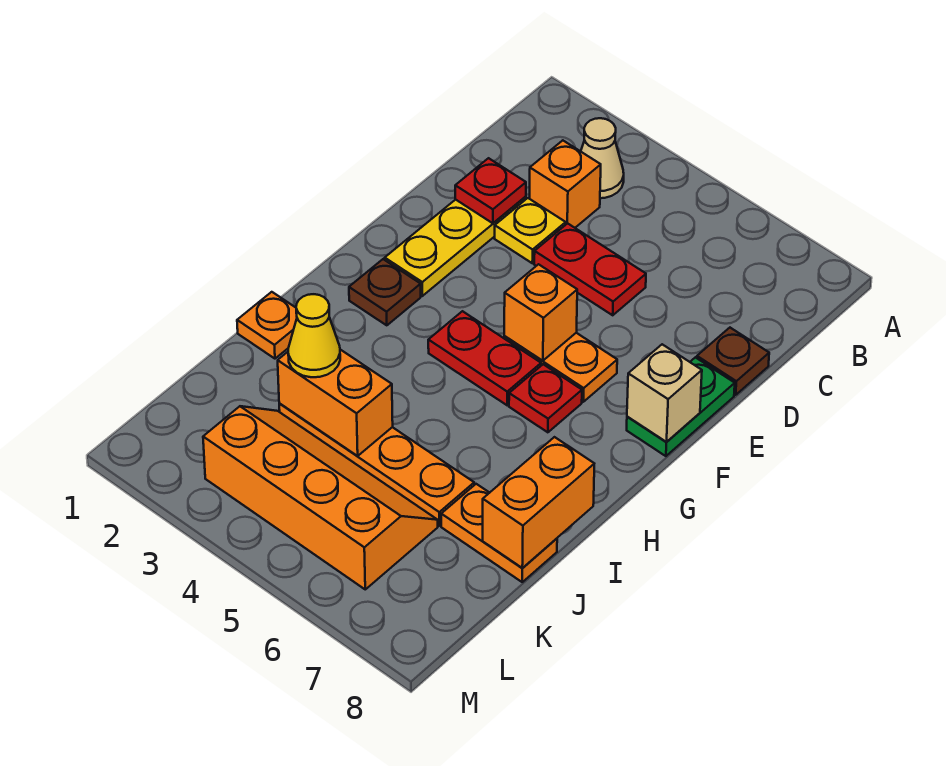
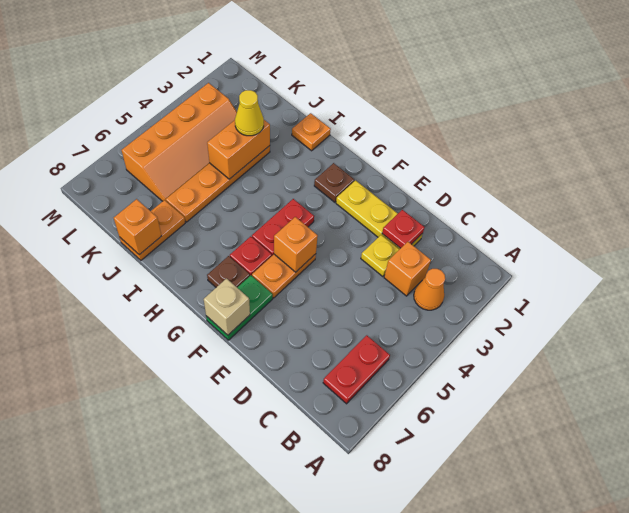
tan 1x1 cone [581,118,624,198] -> orange 1x1 cone [414,269,445,310]
red 1x2 plate [534,223,646,315] -> red 1x2 plate moved to [323,335,390,404]
brown 1x1 plate [697,328,769,395] -> brown 1x1 plate moved to [207,256,250,287]
green 1x2 plate [627,357,735,456] -> green 1x2 plate turned to [206,276,273,340]
orange 1x2 brick [483,437,594,568] -> orange 1x1 brick [114,199,161,255]

